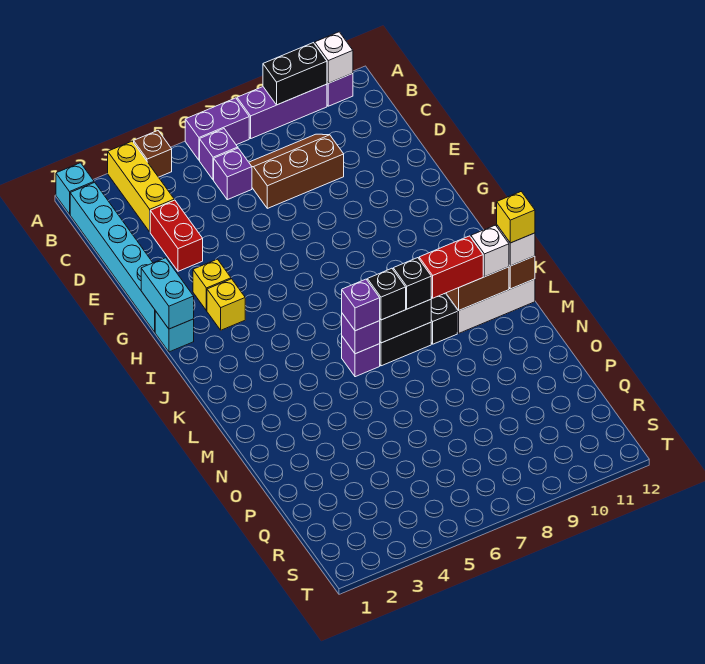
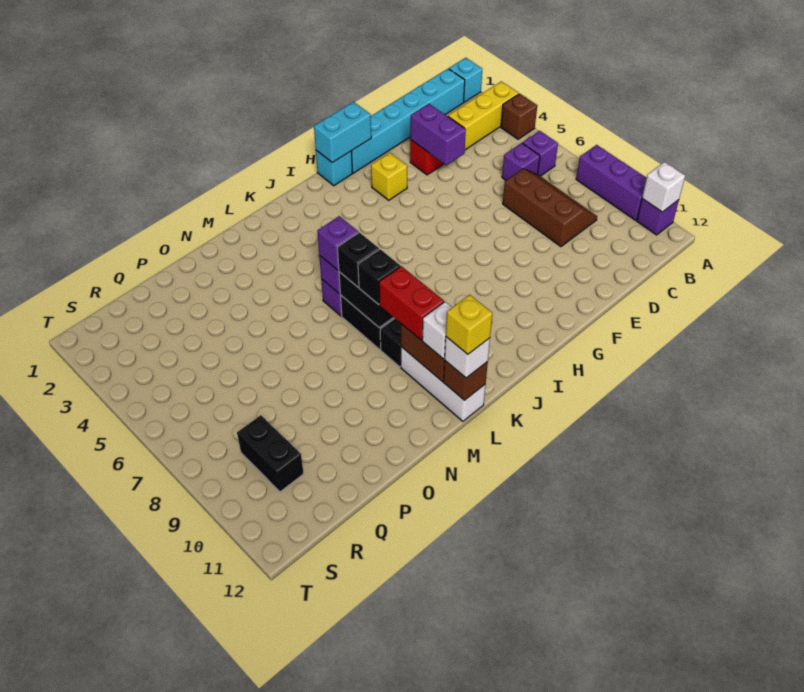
purple 1x2 brick [185,98,249,160] -> purple 1x2 brick moved to [410,104,466,165]
black 1x2 brick [263,43,327,105] -> black 1x2 brick moved to [237,415,304,492]
yellow 1x1 brick [207,279,245,330] -> none

